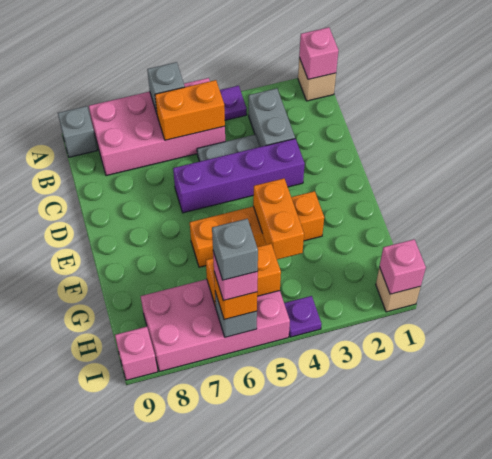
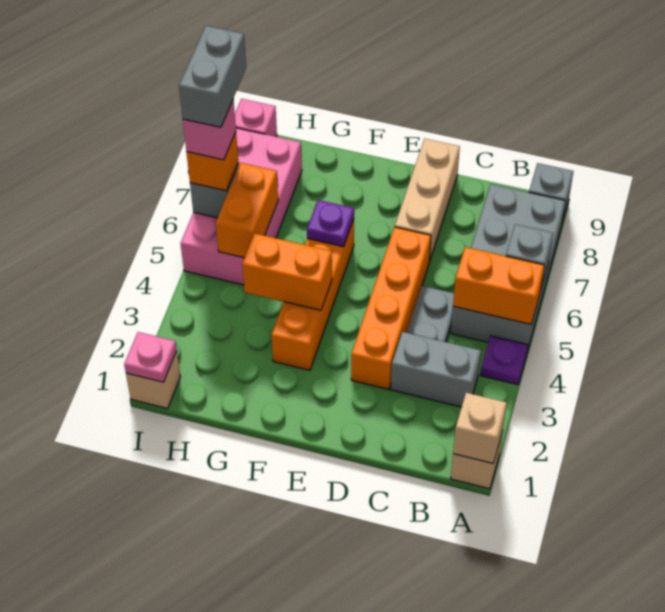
pink 1x1 brick [299,27,339,79] -> tan 1x1 brick [453,393,507,463]
pink 2x4 brick [89,78,225,176] -> grey 2x4 brick [451,184,565,351]
orange 1x2 brick [155,80,225,140] -> orange 1x2 brick turned to [453,247,544,324]
purple 1x4 brick [173,139,305,213] -> orange 1x4 brick [351,227,431,389]
none -> tan 1x3 brick [395,139,460,261]
pink 1x1 brick [379,239,426,294] -> pink 1x1 plate [124,332,177,382]
purple 1x1 plate [284,296,321,337] -> purple 1x1 plate moved to [307,200,354,247]
grey 1x1 brick [212,219,258,280] -> grey 1x2 brick [179,26,246,127]

